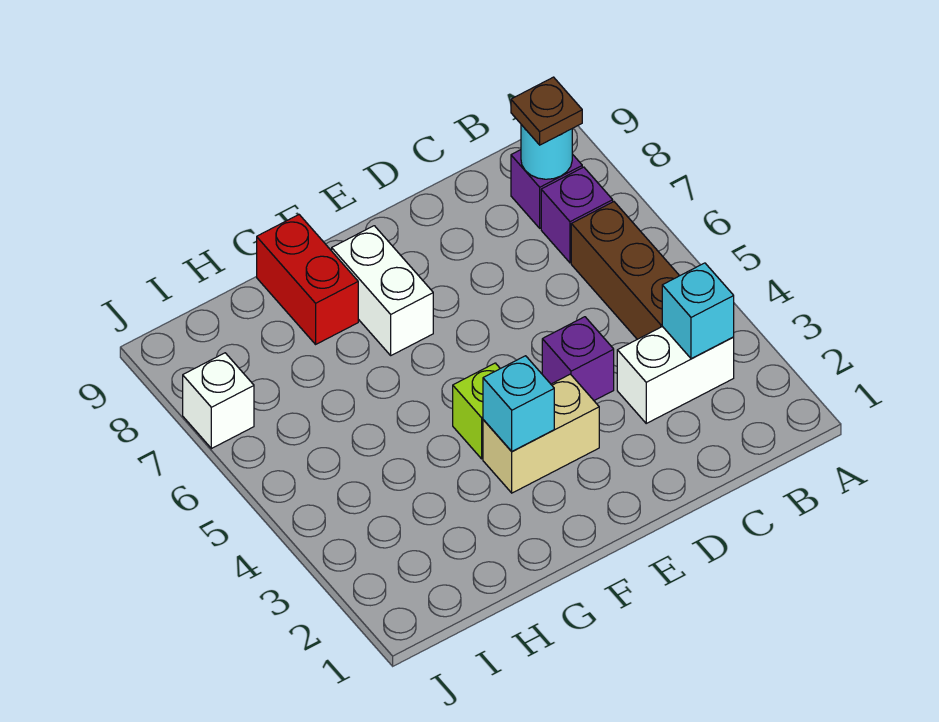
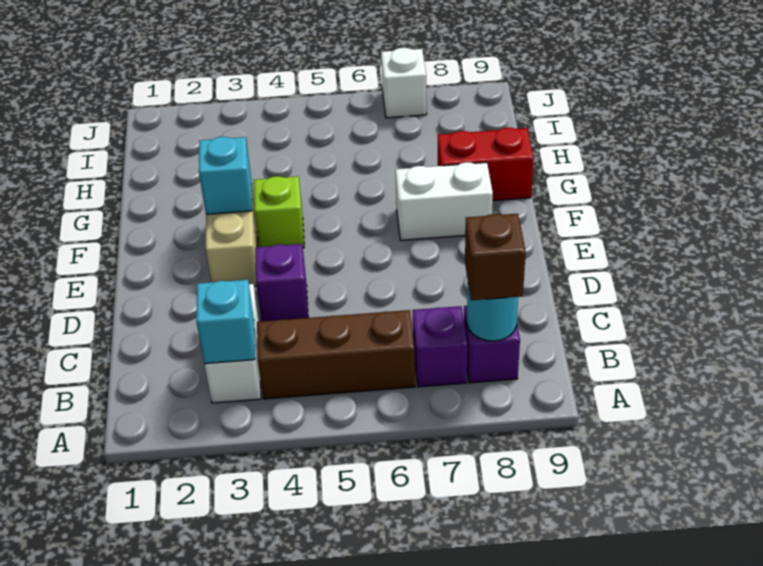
brown 1x1 plate [511,77,582,145] -> brown 1x1 brick [465,214,526,300]

